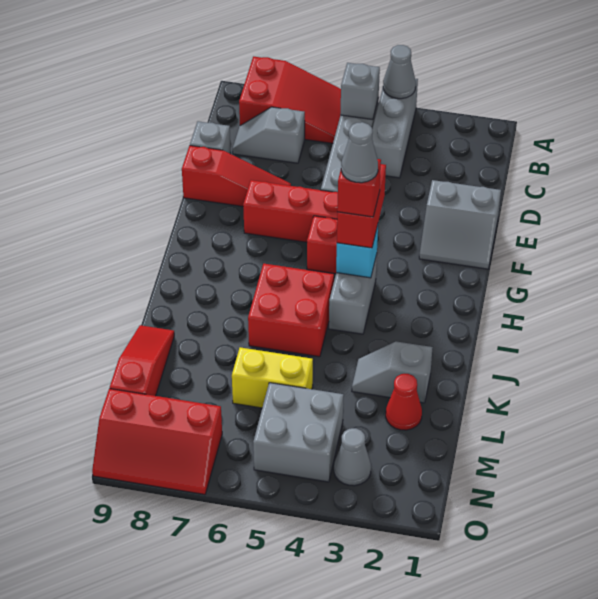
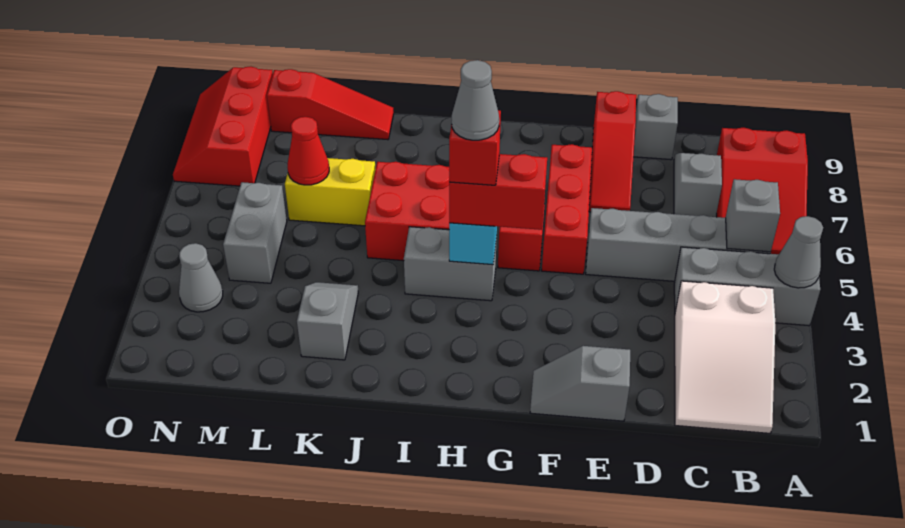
none -> white 2x3 slope [675,281,775,433]
grey 2x2 slope [419,180,501,269] -> grey 1x2 slope [530,346,630,421]
red 1x1 cone [386,374,422,430] -> red 1x1 cone moved to [287,117,329,185]
yellow 1x2 brick [232,347,313,408] -> yellow 1x2 brick turned to [285,158,376,226]
grey 2x2 brick [253,383,343,482] -> grey 1x2 brick [223,182,287,283]

